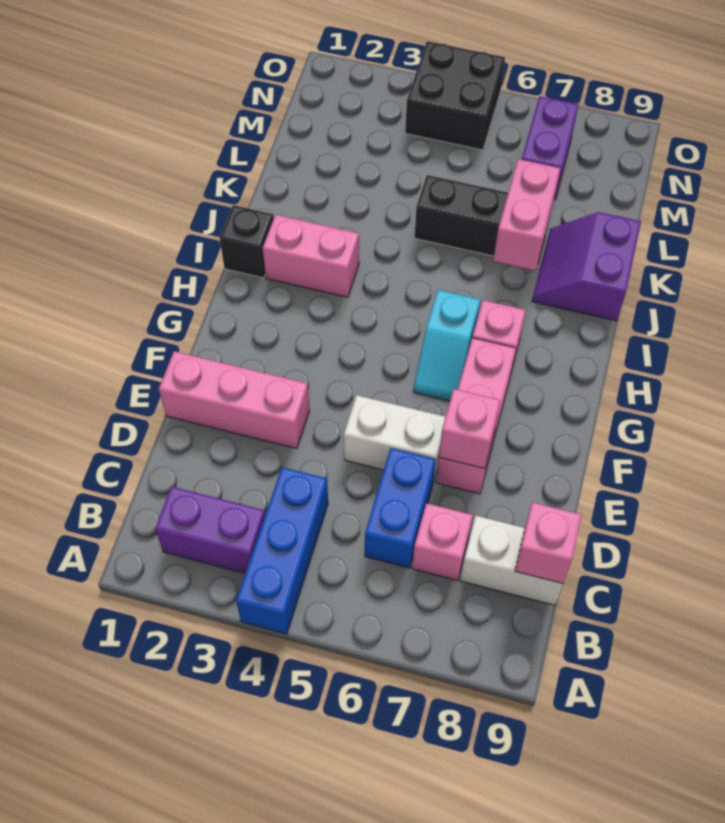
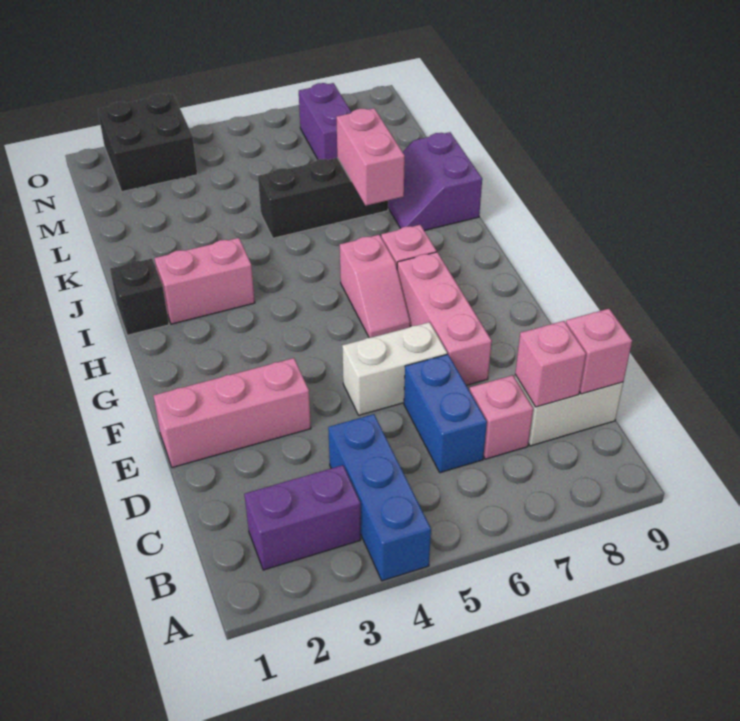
pink 1x1 brick [439,389,500,469] -> pink 1x1 brick moved to [515,321,586,407]
cyan 1x2 slope [414,290,480,401] -> pink 1x2 slope [340,235,410,338]
black 2x2 brick [405,41,505,150] -> black 2x2 brick moved to [98,93,197,192]

